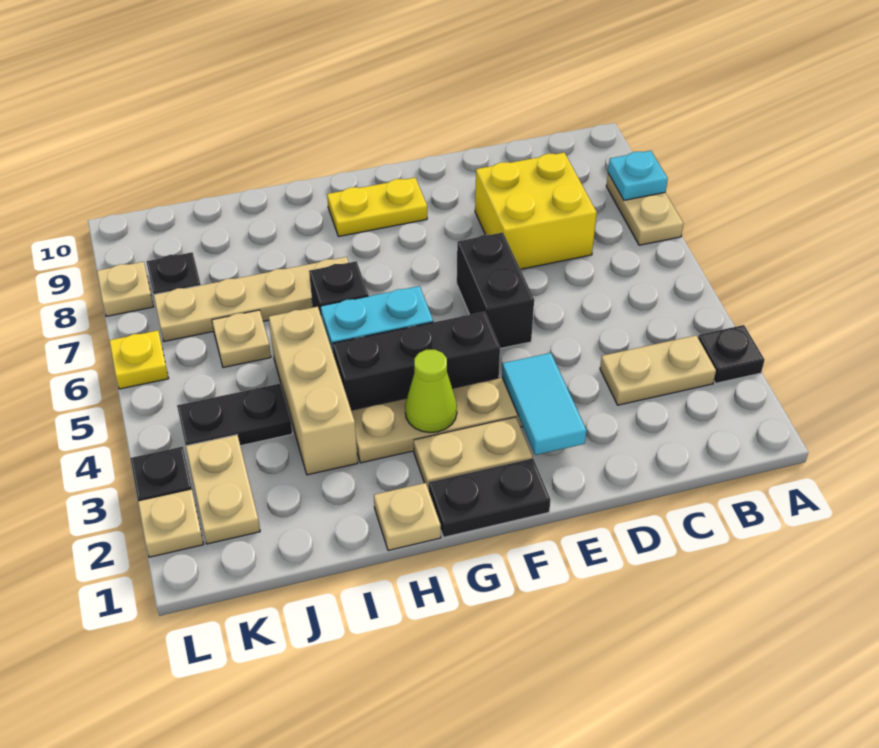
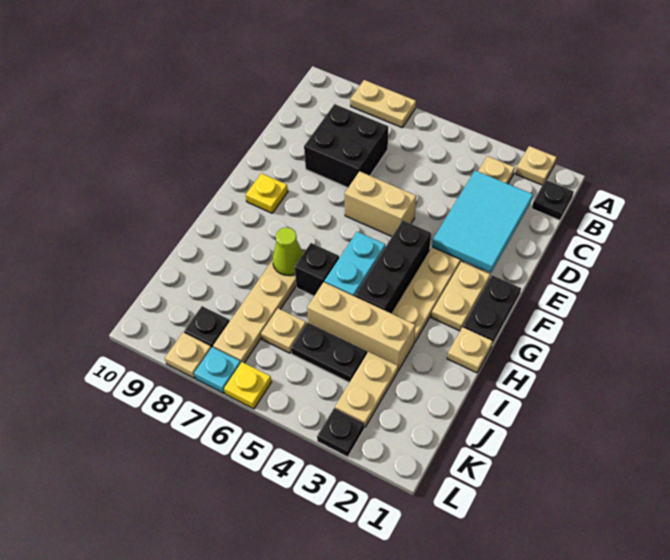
black 1x1 plate [698,325,764,383] -> black 1x1 plate moved to [532,180,574,220]
cyan 1x1 plate [608,151,668,200] -> cyan 1x1 plate moved to [194,347,241,393]
yellow 2x2 brick [475,153,597,269] -> black 2x2 brick [304,104,388,188]
cyan 1x2 tile [502,353,587,455] -> cyan 2x3 tile [432,170,533,273]
black 1x2 brick [457,232,534,349] -> tan 1x2 brick [345,171,416,237]
yellow 1x2 plate [327,178,427,236] -> yellow 1x1 plate [246,173,288,213]
lime 1x1 cone [405,350,457,433] -> lime 1x1 cone moved to [273,227,303,275]
black 1x2 plate [177,384,292,446] -> black 1x2 plate turned to [291,323,367,382]
tan 1x2 plate [186,435,260,544] -> tan 1x2 plate turned to [335,352,398,427]
tan 1x1 plate [138,489,204,557] -> tan 1x1 plate moved to [516,146,557,185]

